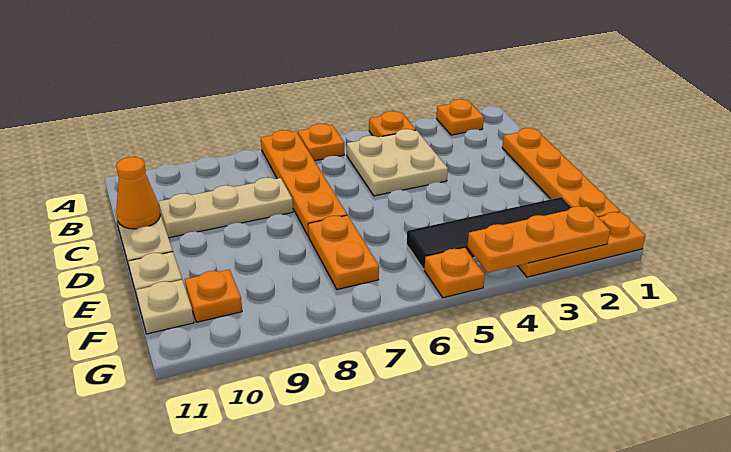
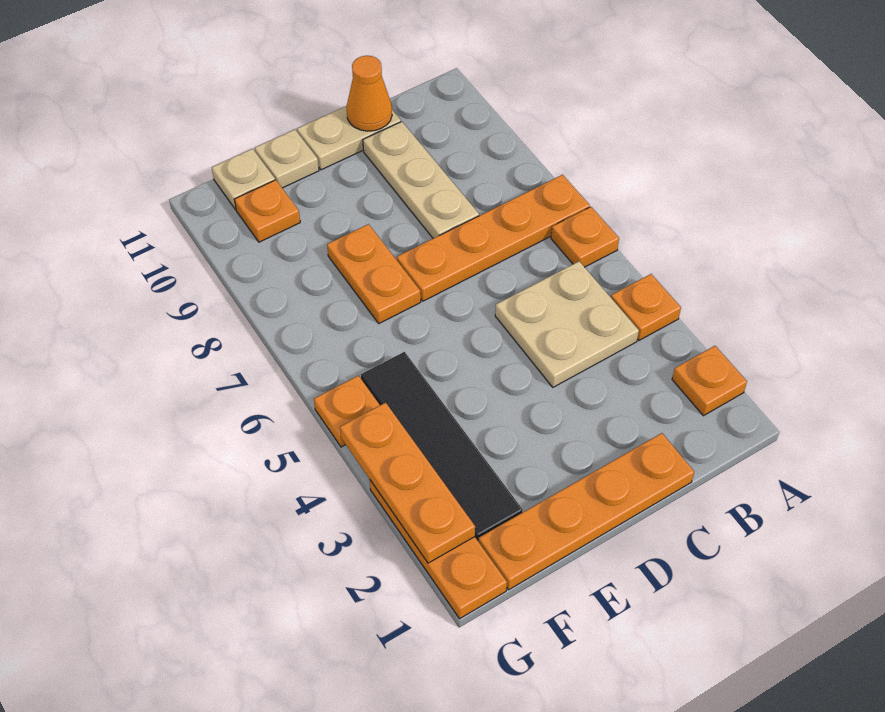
orange 1x2 plate [308,215,379,290] -> orange 1x2 plate turned to [327,224,421,323]

